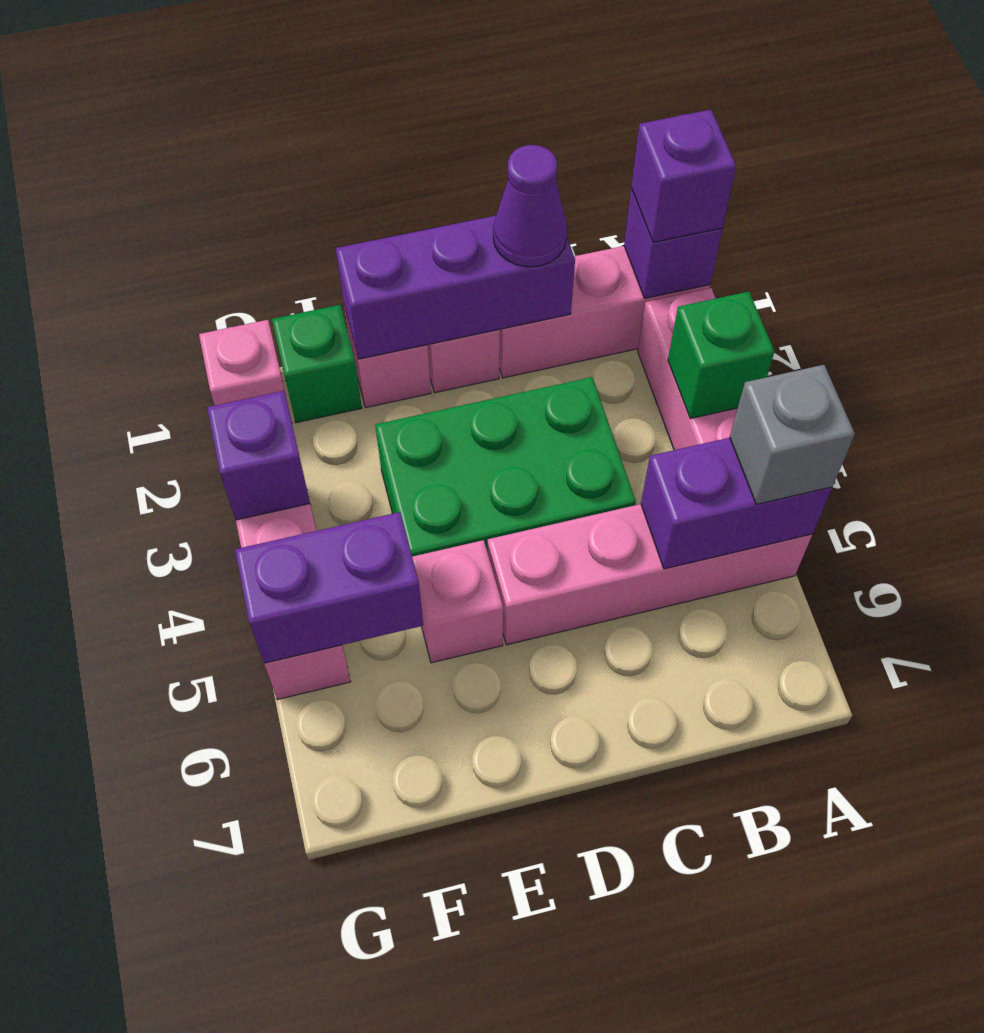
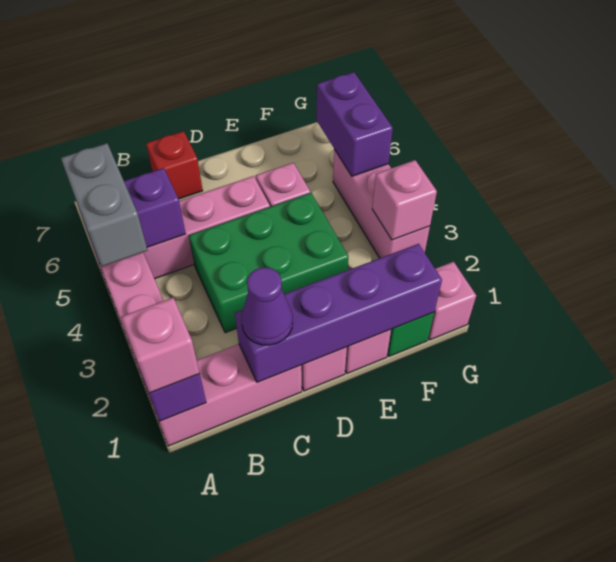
purple 1x1 brick [631,110,736,242] -> pink 1x1 brick [121,298,200,393]
green 1x1 brick [668,292,775,419] -> none
grey 1x1 brick [730,365,855,504] -> grey 1x2 brick [61,143,148,267]
purple 1x3 brick [336,216,575,359] -> purple 1x4 brick [235,244,442,382]
none -> red 1x1 brick [146,131,203,199]
purple 1x2 brick [235,512,423,663] -> purple 1x2 brick turned to [317,72,393,176]
purple 1x1 brick [207,391,310,520] -> pink 1x1 brick [372,160,437,240]

